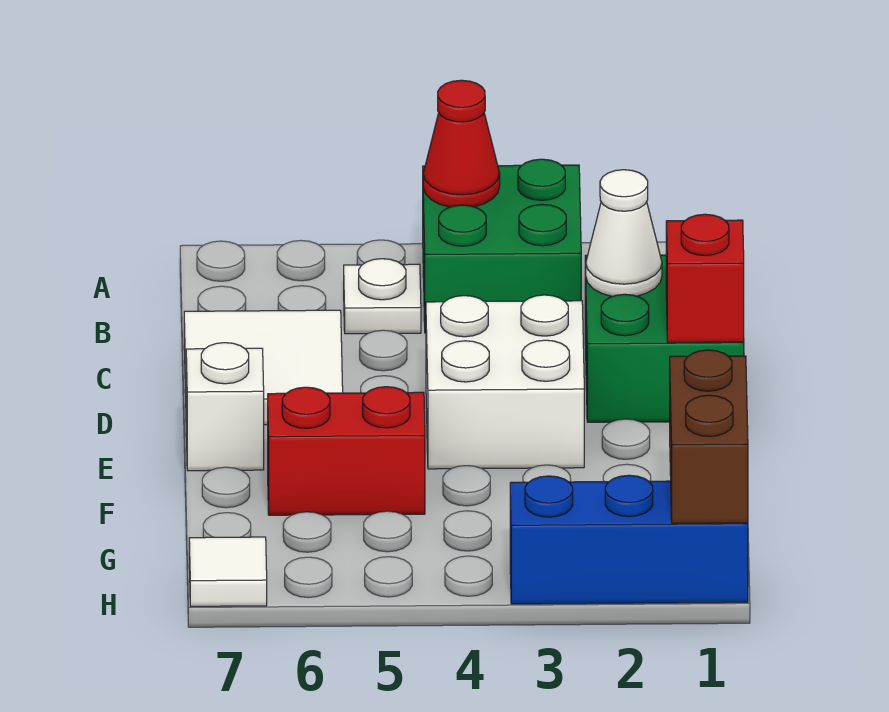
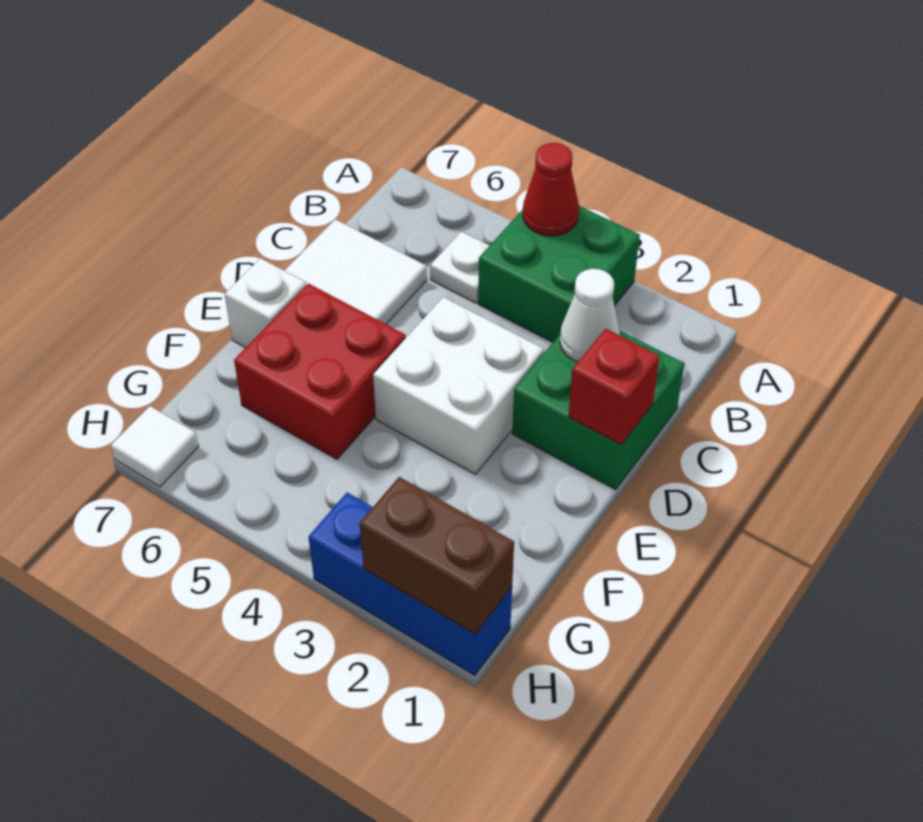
red 1x2 brick [268,387,425,515] -> red 2x2 brick [234,284,406,459]
brown 1x2 brick [670,350,748,523] -> brown 1x2 brick turned to [360,477,514,634]

